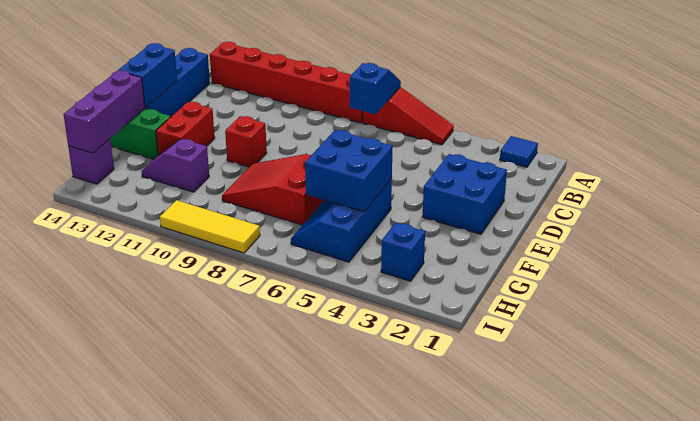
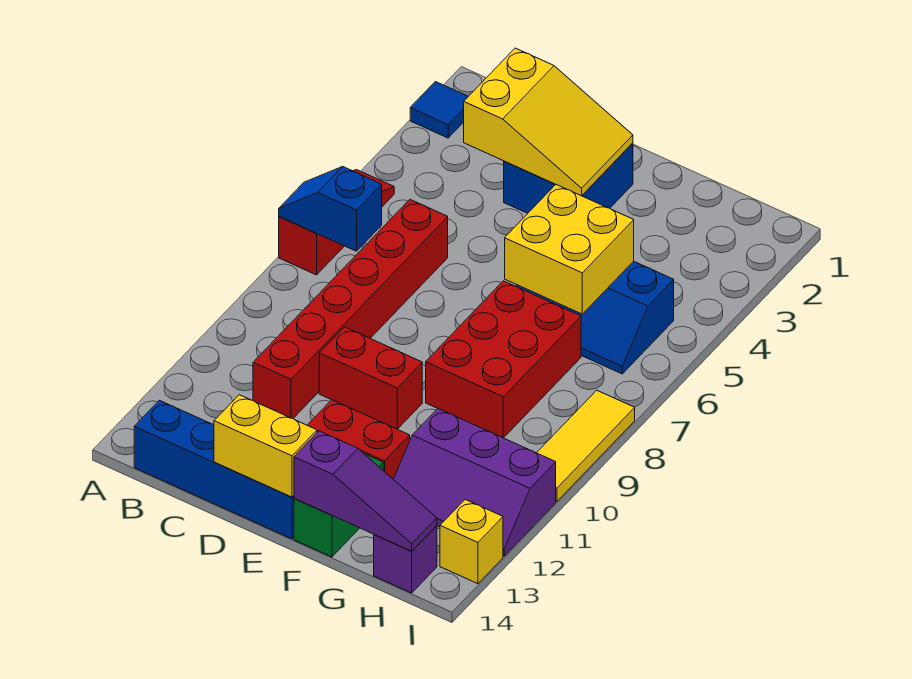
red 1x6 brick [210,42,363,123] -> red 1x6 brick moved to [253,200,448,419]
none -> yellow 2x3 slope [464,48,633,196]
blue 1x2 brick [118,43,177,108] -> yellow 1x2 brick [214,395,317,497]
red 1x1 brick [225,116,267,167] -> red 1x2 brick [319,327,422,429]
blue 2x2 brick [305,130,393,212] -> yellow 2x2 brick [505,185,634,314]
red 2x3 slope [222,154,324,225] -> red 2x3 brick [426,281,581,438]
purple 1x3 brick [63,70,145,153] -> purple 1x3 slope [294,431,437,551]
purple 1x2 slope [142,139,209,192] -> purple 2x3 slope [393,409,556,556]
blue 1x1 brick [381,222,425,281] -> none
none -> yellow 1x1 brick [440,499,503,584]

